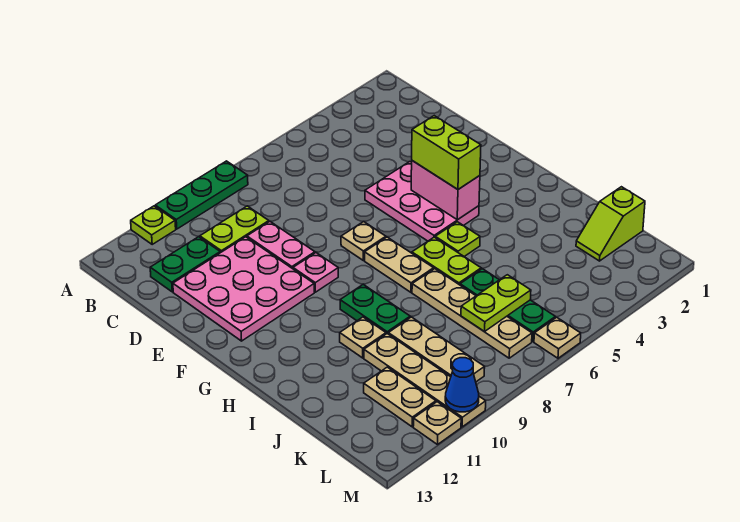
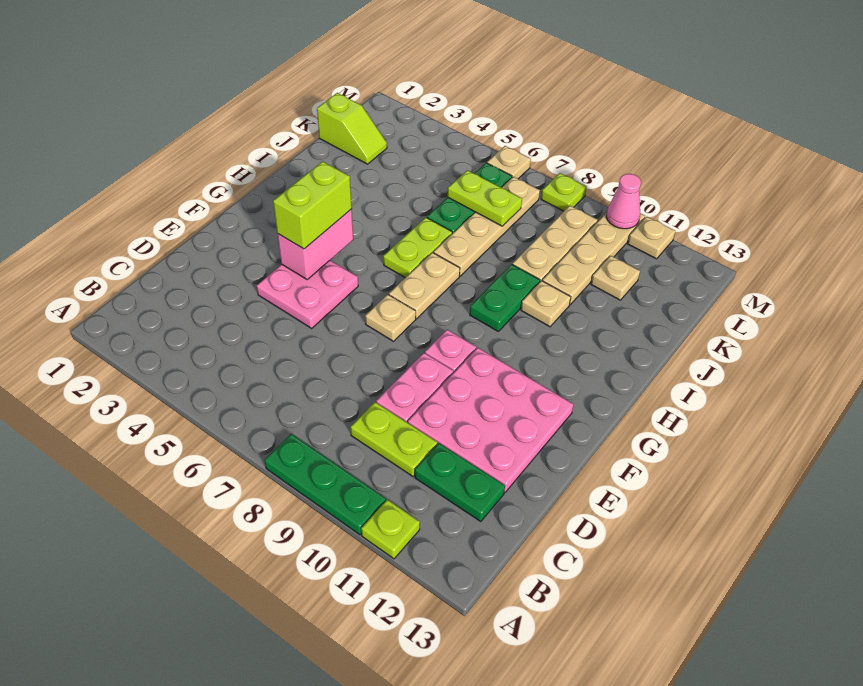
pink 2x3 plate [365,162,479,241] -> pink 2x2 plate [257,260,358,328]
lime 1x1 plate [435,222,480,256] -> lime 1x1 plate moved to [541,173,587,211]
tan 1x2 plate [364,367,436,427] -> tan 1x1 plate [591,256,640,300]
blue 1x1 cone [445,358,479,412] -> pink 1x1 cone [606,174,641,229]

